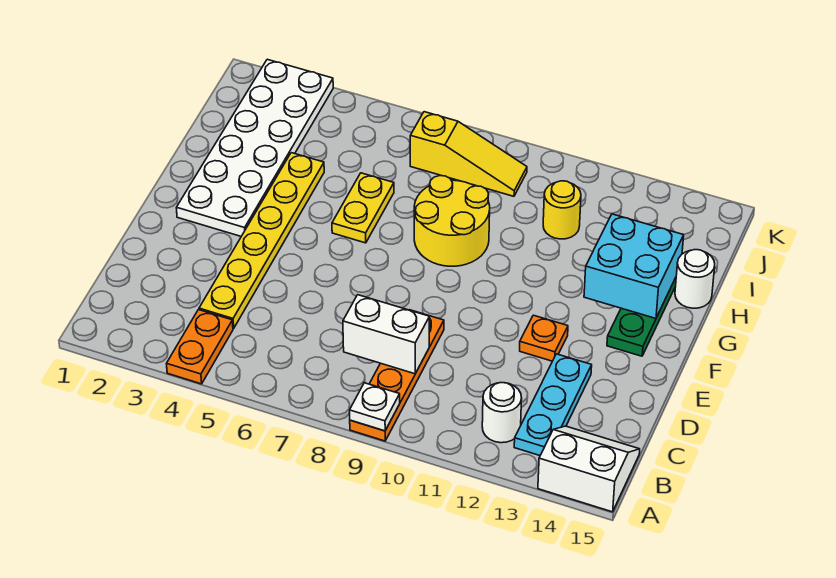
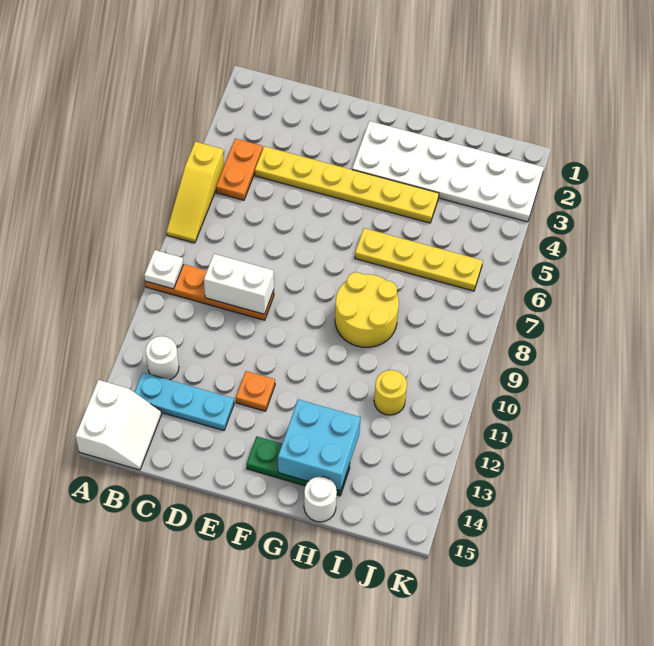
orange 1x2 plate [166,310,233,384] -> orange 1x2 plate turned to [216,139,263,200]
white 1x2 brick [343,295,429,374] -> white 1x2 brick turned to [204,254,274,314]
yellow 1x2 plate [332,173,394,243] -> yellow 1x4 plate [355,228,483,291]
yellow 1x3 slope [410,112,527,196] -> yellow 1x3 slope moved to [167,142,224,243]

